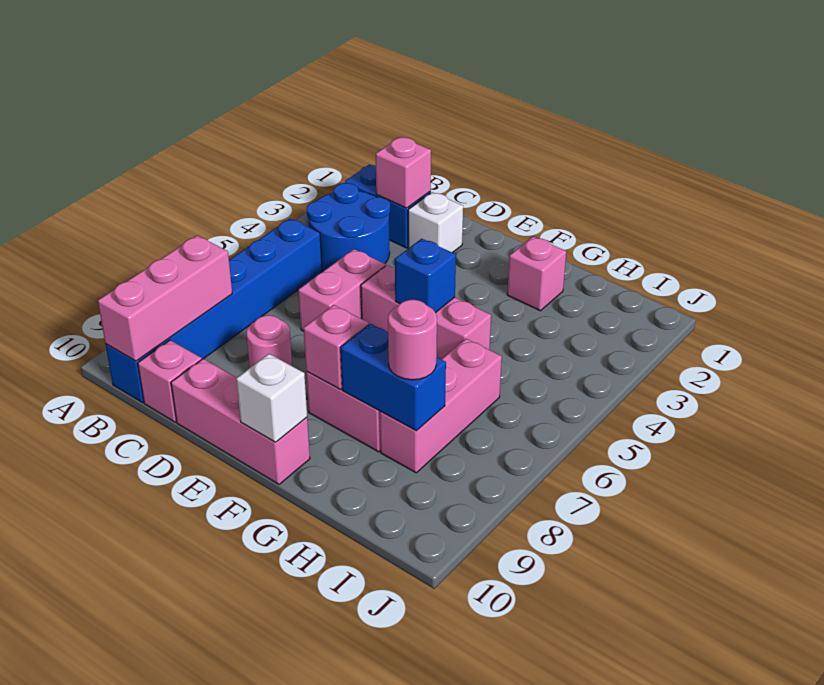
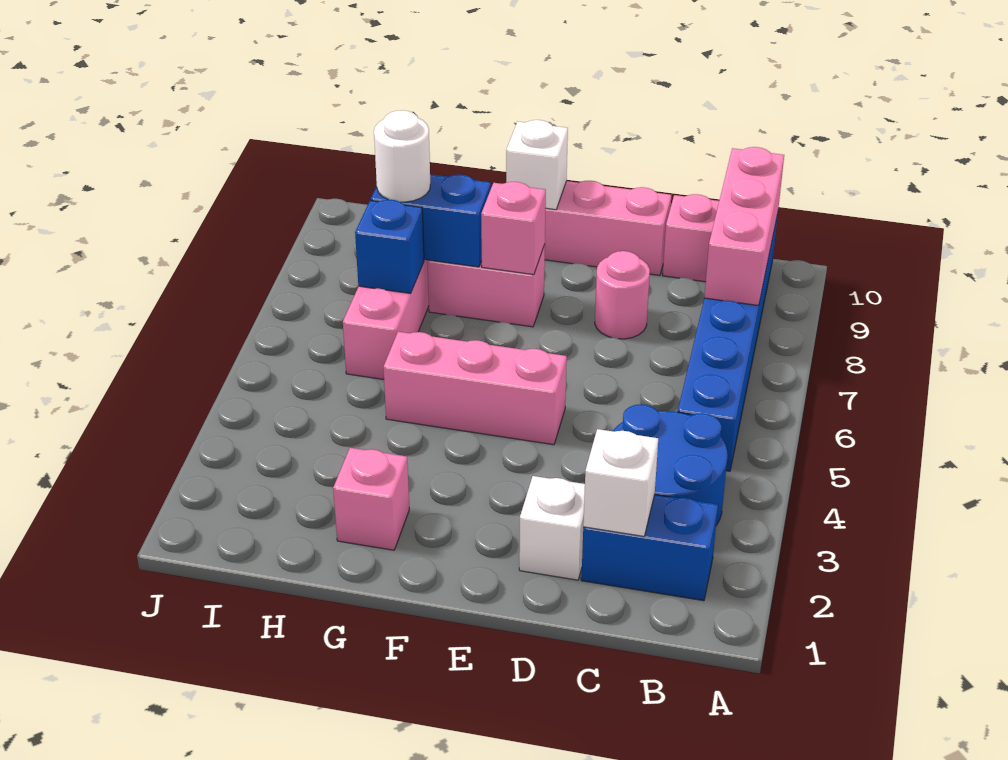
pink 1x1 brick [376,137,431,208] -> white 1x1 brick [583,429,658,536]
pink 1x2 brick [298,249,386,331] -> none
blue 1x1 brick [395,239,456,313] -> blue 1x1 brick moved to [355,200,424,293]
pink 1x1 round brick [388,300,437,380] -> white 1x1 round brick [374,110,430,202]

